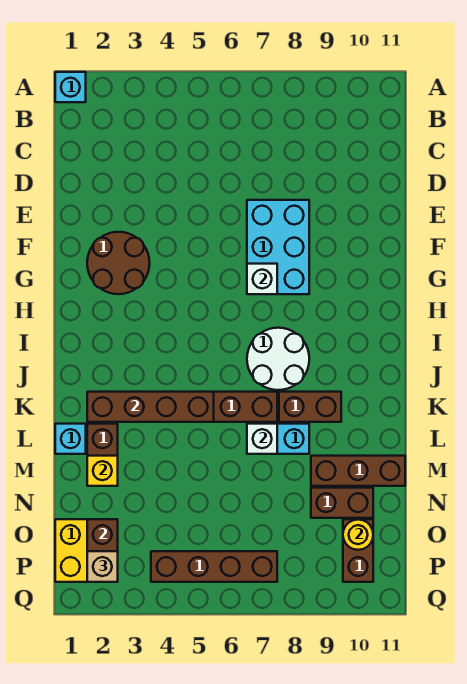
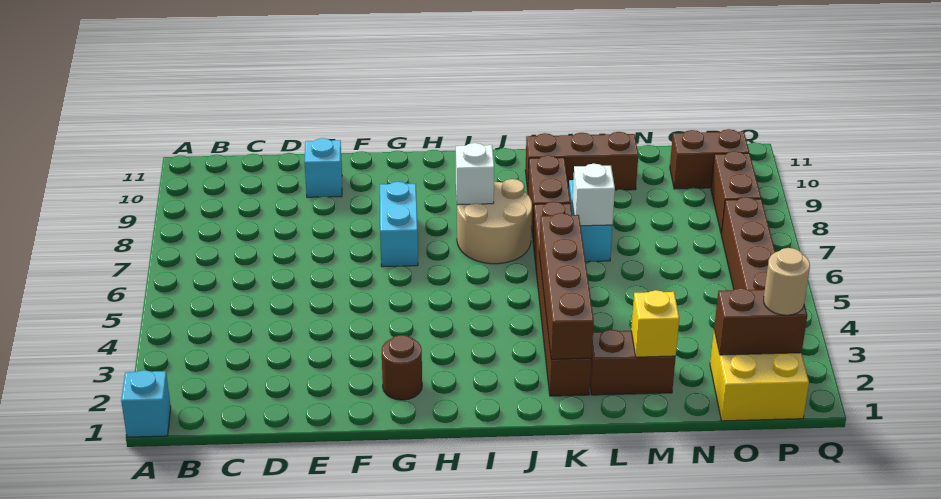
cyan 2x3 brick [247,200,309,294] -> cyan 1x2 brick [380,182,418,267]
brown 2x2 round brick [87,232,150,294] -> brown 1x1 round brick [382,335,422,400]
white 1x1 brick [247,264,277,294] -> white 1x1 brick moved to [456,143,494,205]
white 2x2 round brick [247,328,309,390] -> tan 2x2 round brick [457,179,532,264]
cyan 1x1 brick [55,424,86,454] -> cyan 1x1 brick moved to [305,138,342,197]
brown 1x3 brick [311,456,405,486] -> brown 1x3 brick turned to [525,132,638,190]
brown 1x2 brick [311,488,373,518] -> brown 1x2 brick moved to [711,151,761,234]
yellow 1x1 round brick [343,520,373,550] -> none
tan 1x1 brick [87,551,118,582] -> tan 1x1 round brick [764,248,810,315]

